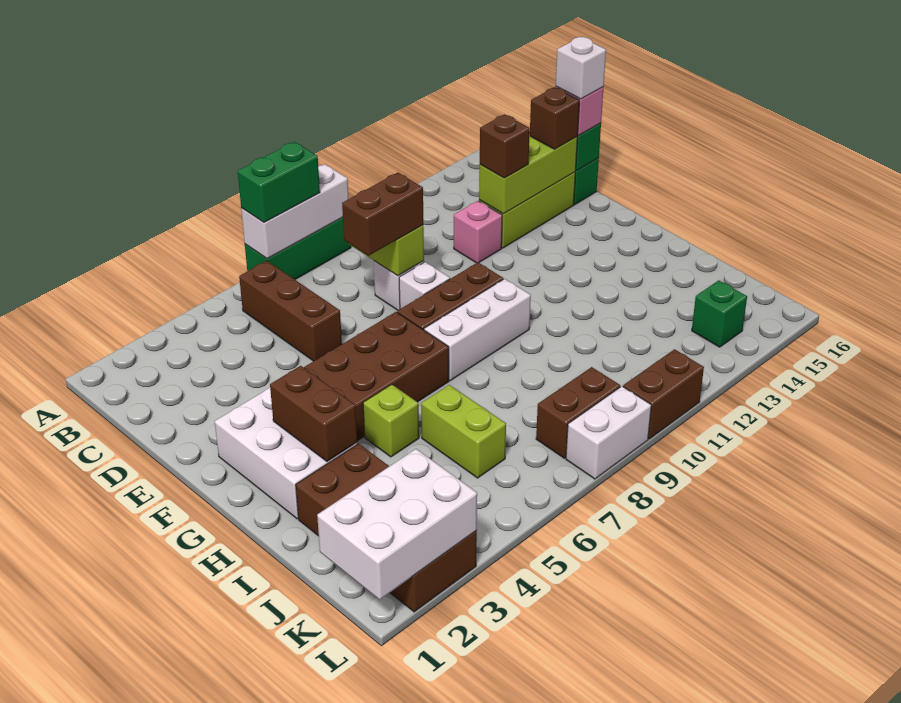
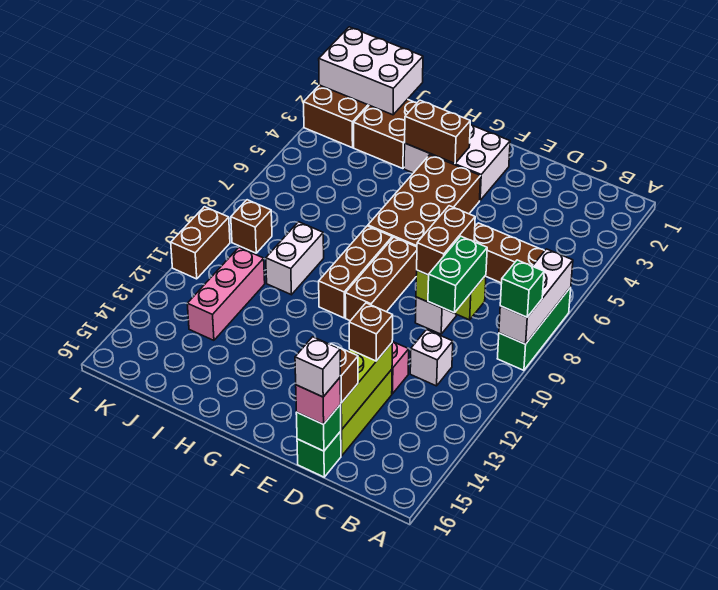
green 1x2 brick [238,142,320,222] -> green 1x2 brick moved to [428,236,487,313]
white 1x1 brick [399,262,450,309] -> white 1x1 brick moved to [410,330,453,386]
white 1x3 brick [424,279,531,381] -> brown 1x3 brick [319,226,392,318]
lime 1x1 brick [363,384,419,457] -> none
lime 1x2 brick [421,385,506,478] -> none
none -> pink 1x3 brick [187,248,265,340]
white 2x3 brick [317,449,477,600] -> white 2x3 brick turned to [319,27,423,115]
brown 1x2 brick [536,367,620,458] -> brown 1x1 brick [231,200,272,253]
green 1x1 brick [692,280,747,347] -> green 1x1 brick moved to [500,260,544,317]
white 1x2 brick [566,386,651,479] -> white 1x2 brick moved to [266,222,324,295]

